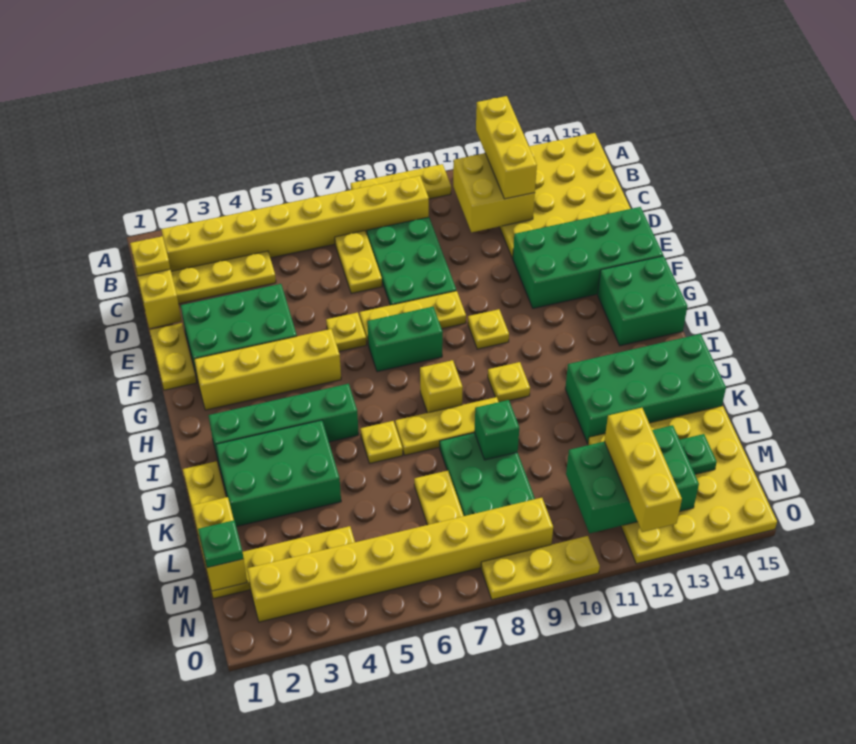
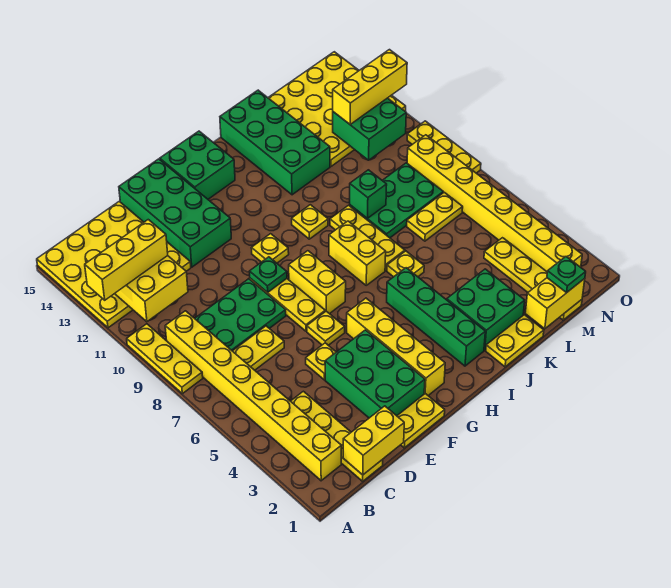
yellow 1x1 plate [130,236,170,276] -> yellow 1x1 plate moved to [306,343,336,380]
green 1x2 brick [367,307,443,372] -> yellow 1x2 brick [289,251,346,314]
yellow 1x1 brick [420,360,463,413] -> yellow 1x2 brick [329,221,386,285]
green 2x3 brick [216,420,341,527] -> green 2x2 brick [447,269,525,350]
green 2x3 brick [566,425,699,533] -> green 2x2 brick [333,98,406,160]
green 1x1 plate [680,434,717,474] -> green 1x1 plate moved to [249,257,287,293]

